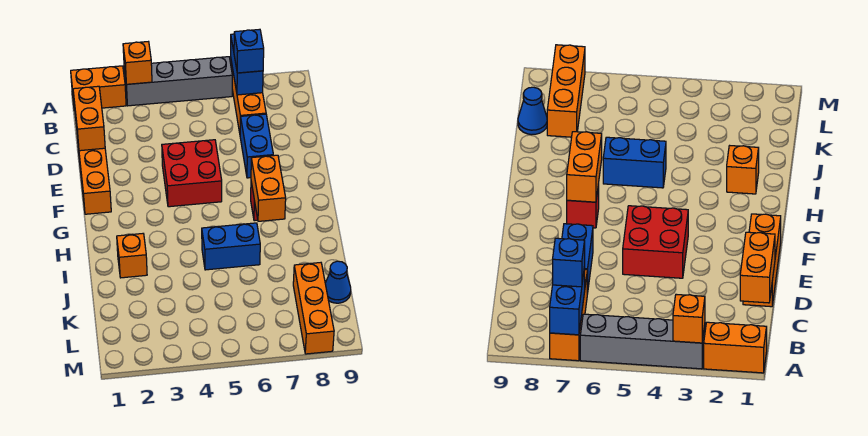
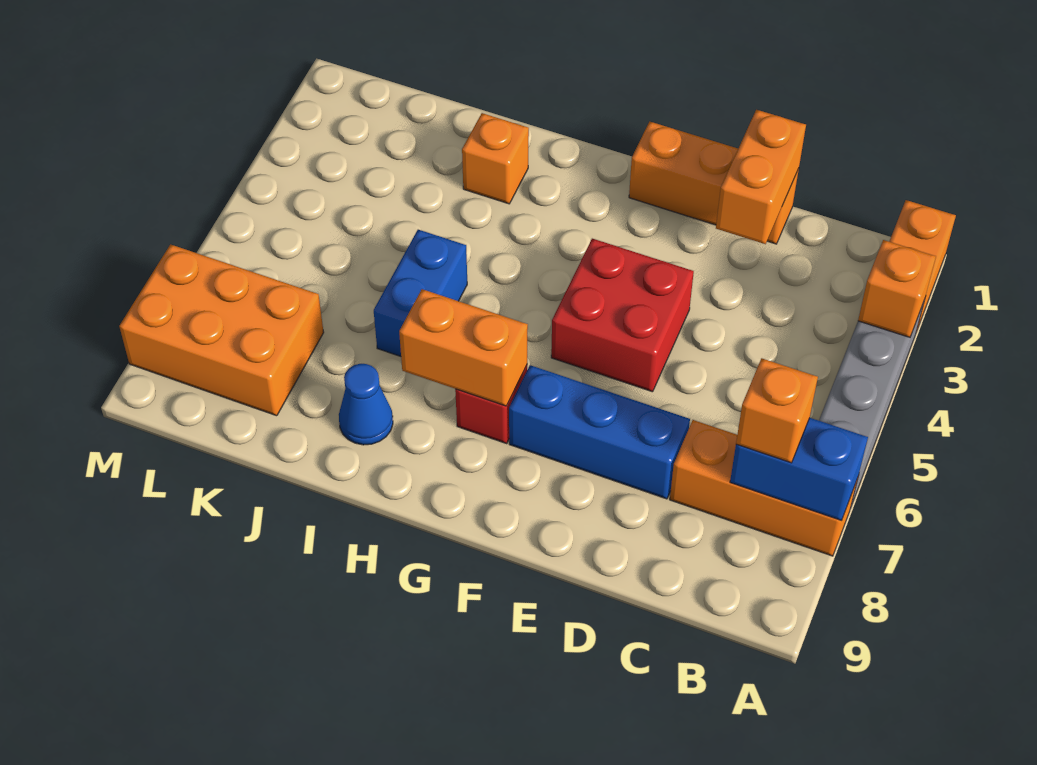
blue 1x1 brick [234,29,264,73] -> orange 1x1 brick [736,358,818,463]
orange 1x2 brick [73,86,105,151] -> orange 1x2 brick turned to [716,110,806,244]
blue 1x2 brick [240,114,273,178] -> blue 1x3 brick [509,365,690,499]
orange 1x3 brick [293,263,334,354] -> orange 2x3 brick [119,244,324,416]
blue 1x1 cone [325,261,351,303] -> blue 1x1 cone moved to [339,364,393,445]

